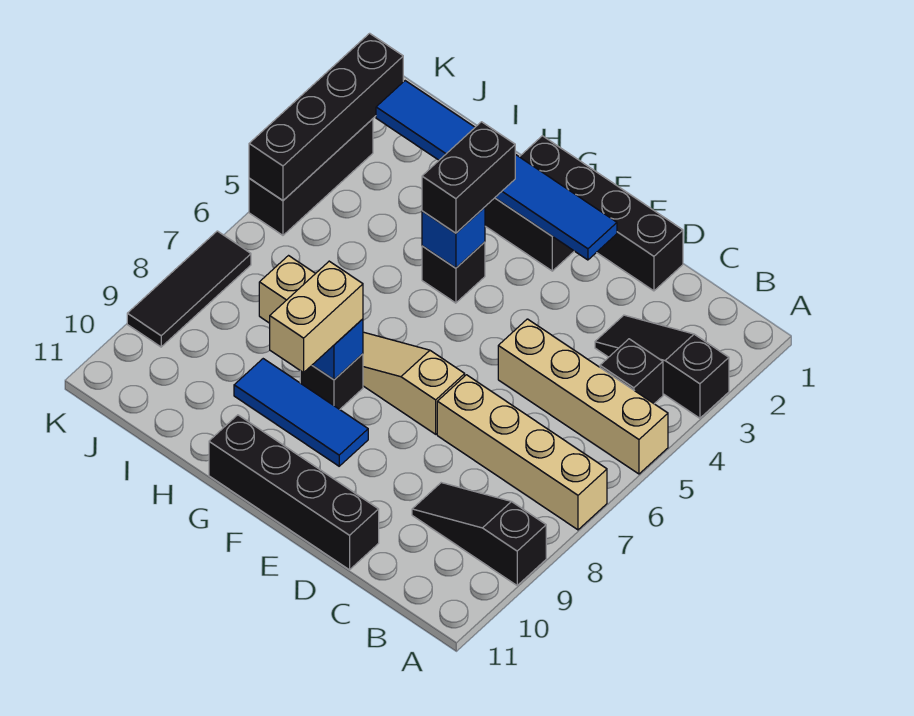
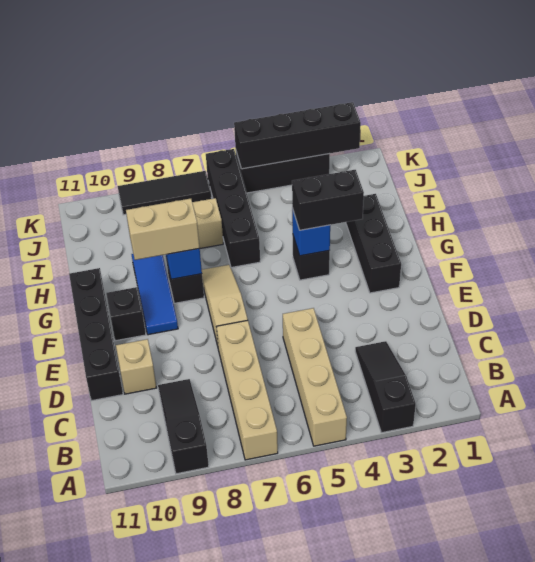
black 1x1 brick [600,339,663,404] -> black 1x1 brick moved to [106,287,146,341]
black 1x4 brick [520,136,683,291] -> black 1x4 brick moved to [206,149,260,268]
none -> tan 1x1 brick [116,339,157,394]
blue 1x6 tile [376,81,617,260] -> none

